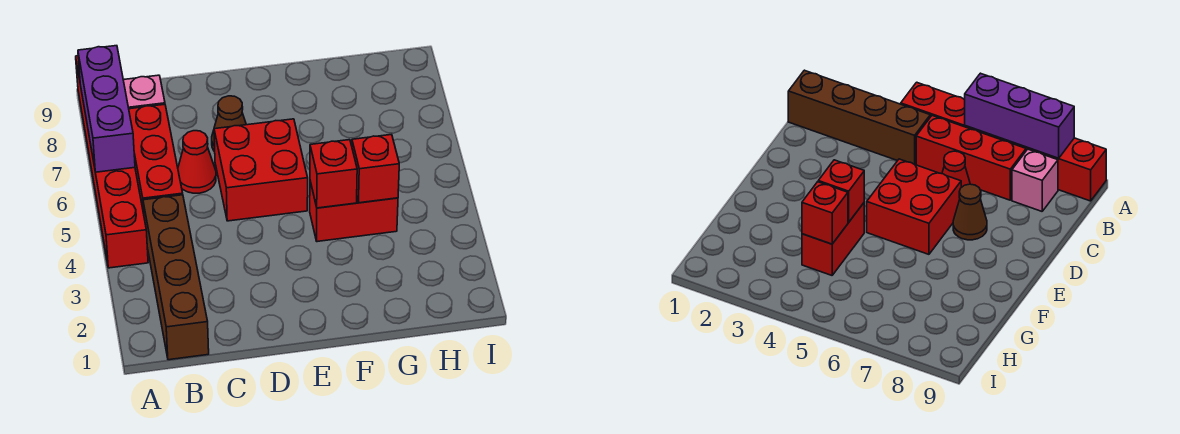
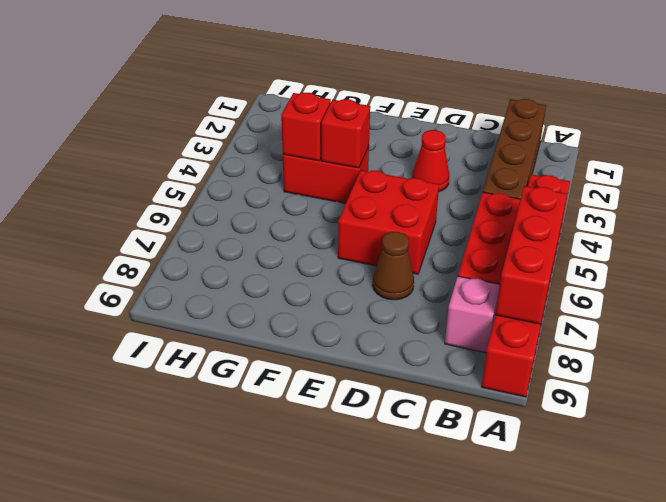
purple 1x3 brick [78,46,135,172] -> red 1x3 brick [495,186,567,324]
red 1x1 cone [178,131,216,193] -> red 1x1 cone moved to [412,130,449,191]

